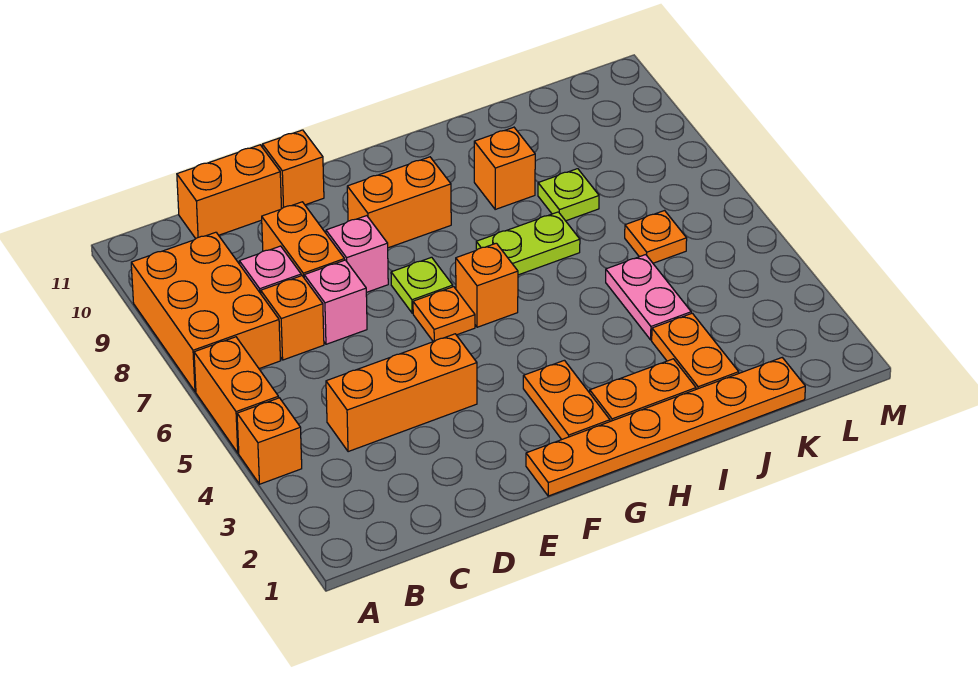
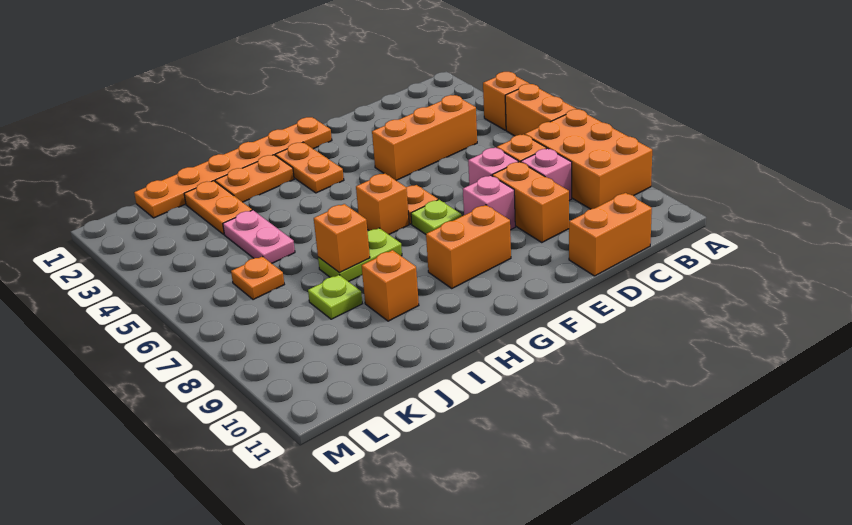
orange 1x1 brick [262,130,324,208] -> orange 1x1 brick moved to [314,204,370,273]

